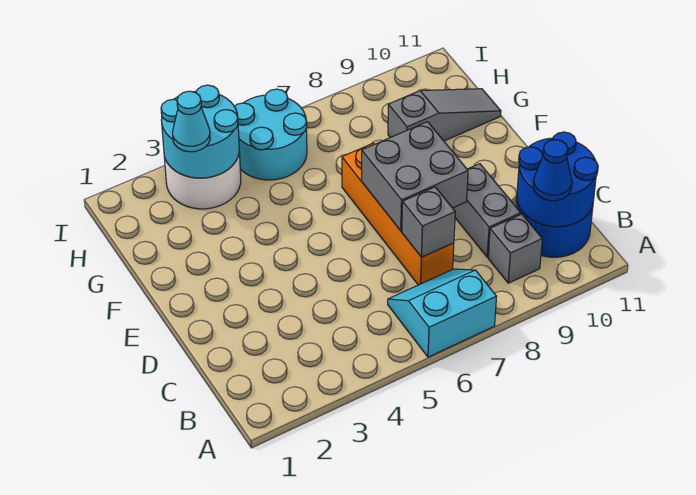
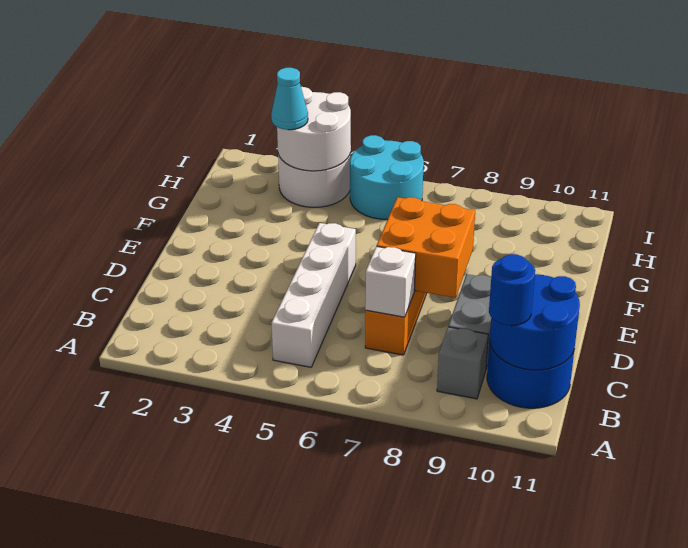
cyan 2x2 slope [388,269,497,357] -> none
none -> white 1x4 brick [271,223,356,367]
blue 1x1 cone [533,140,572,201] -> blue 1x1 round brick [489,254,535,326]
grey 1x1 brick [402,187,455,257] -> white 1x1 brick [365,246,416,317]
grey 2x2 brick [362,122,468,231] -> orange 2x2 brick [377,197,475,298]
grey 1x3 slope [388,89,501,141] -> none
cyan 2x2 round brick [161,85,239,178] -> white 2x2 round brick [277,87,351,171]

